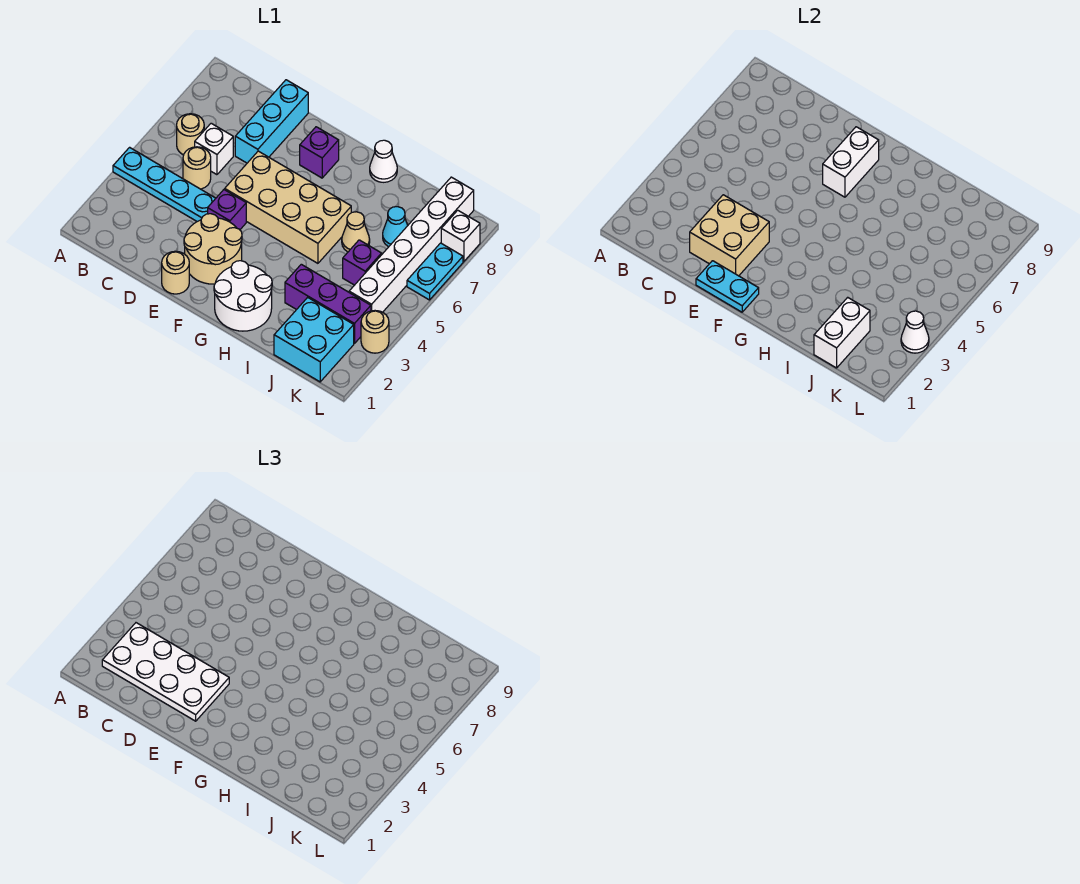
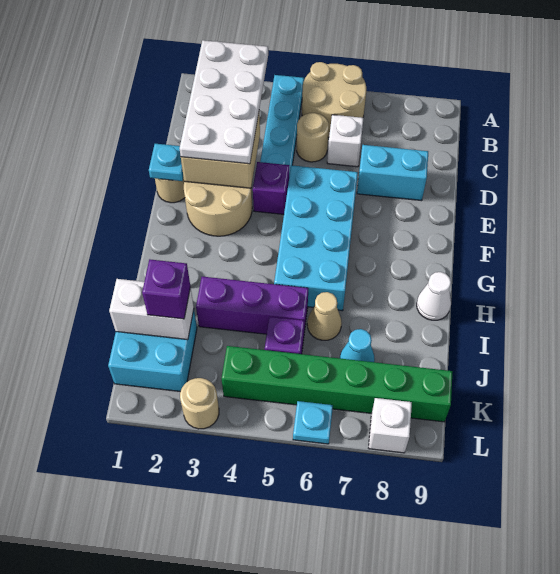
tan 1x1 round brick [177,114,204,155] -> tan 2x2 round brick [302,62,366,137]
cyan 1x3 brick [235,80,308,163] -> cyan 1x2 brick [357,145,428,201]
cyan 1x2 plate [696,261,759,312] -> cyan 1x1 plate [149,144,183,181]
tan 2x4 brick [225,151,351,263] -> cyan 2x4 brick [274,165,358,311]
white 1x2 brick [823,127,879,197] -> none
purple 1x1 brick [300,127,339,178] -> purple 1x1 brick moved to [142,259,190,319]
white 2x2 round brick [214,261,272,331] -> none
purple 1x3 brick [285,264,371,344] -> purple 1x3 brick turned to [196,277,309,334]
white 1x6 brick [349,177,474,312] -> green 1x6 brick [222,346,453,422]
white 1x1 cone [901,311,929,353] -> none
cyan 1x2 plate [407,243,463,300] -> cyan 1x1 plate [293,401,333,444]

